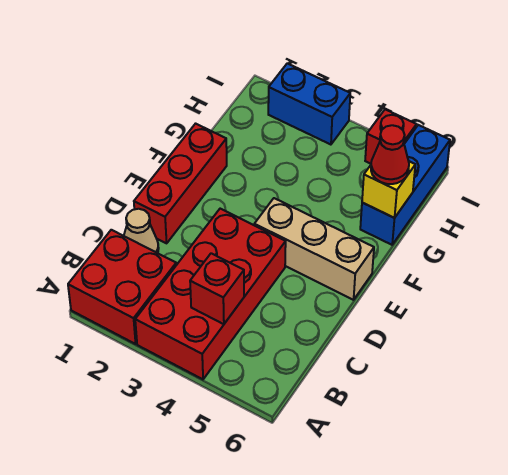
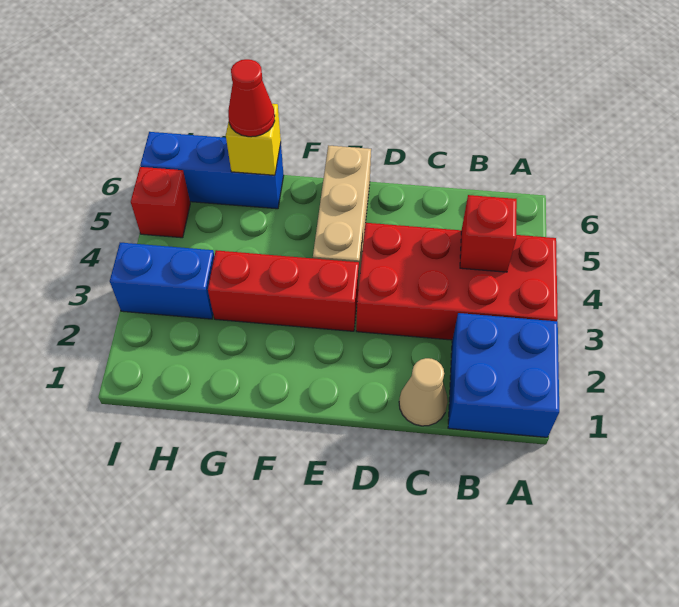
red 2x2 brick [68,230,176,344] -> blue 2x2 brick [448,313,559,437]
red 1x3 brick [134,124,227,243] -> red 1x3 brick moved to [208,250,359,331]
blue 1x2 brick [268,63,350,145] -> blue 1x2 brick turned to [110,243,214,319]

